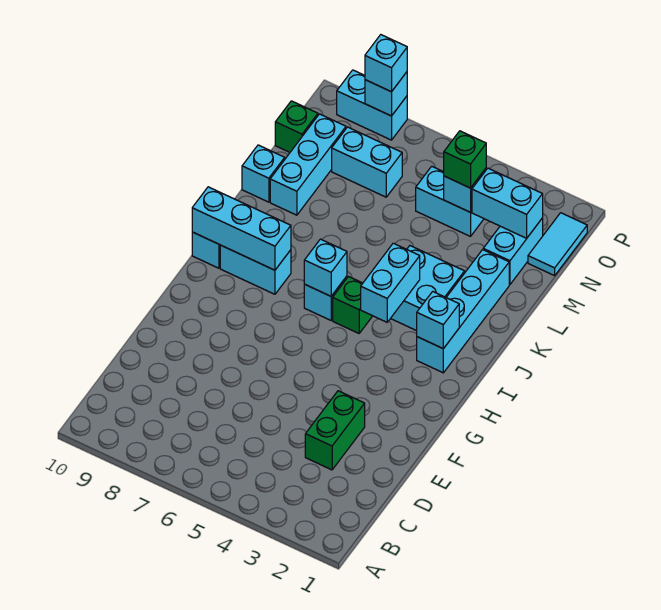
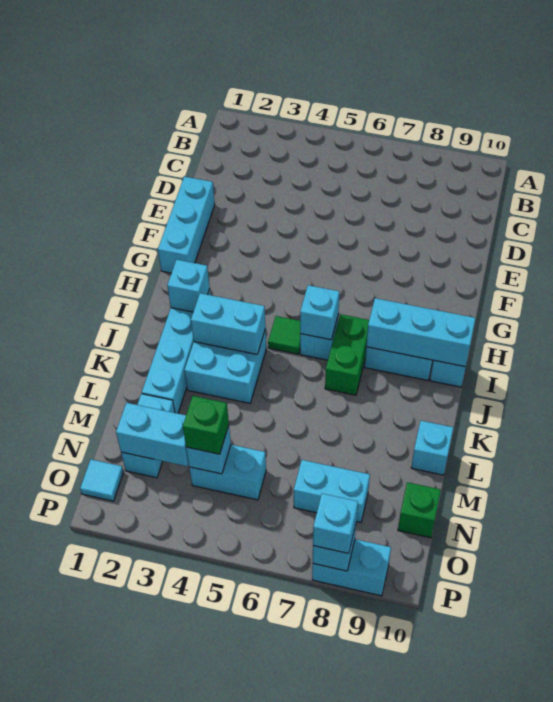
green 1x2 brick [305,391,365,470] -> green 1x2 brick moved to [325,314,369,395]
cyan 1x2 brick [361,243,420,322] -> cyan 1x2 brick turned to [191,293,266,355]
green 1x1 brick [333,277,372,333] -> green 1x1 tile [268,316,300,354]
cyan 1x3 brick [270,114,346,215] -> cyan 1x3 brick moved to [158,176,215,273]
cyan 1x2 tile [528,213,587,276] -> cyan 1x1 tile [80,459,123,501]

